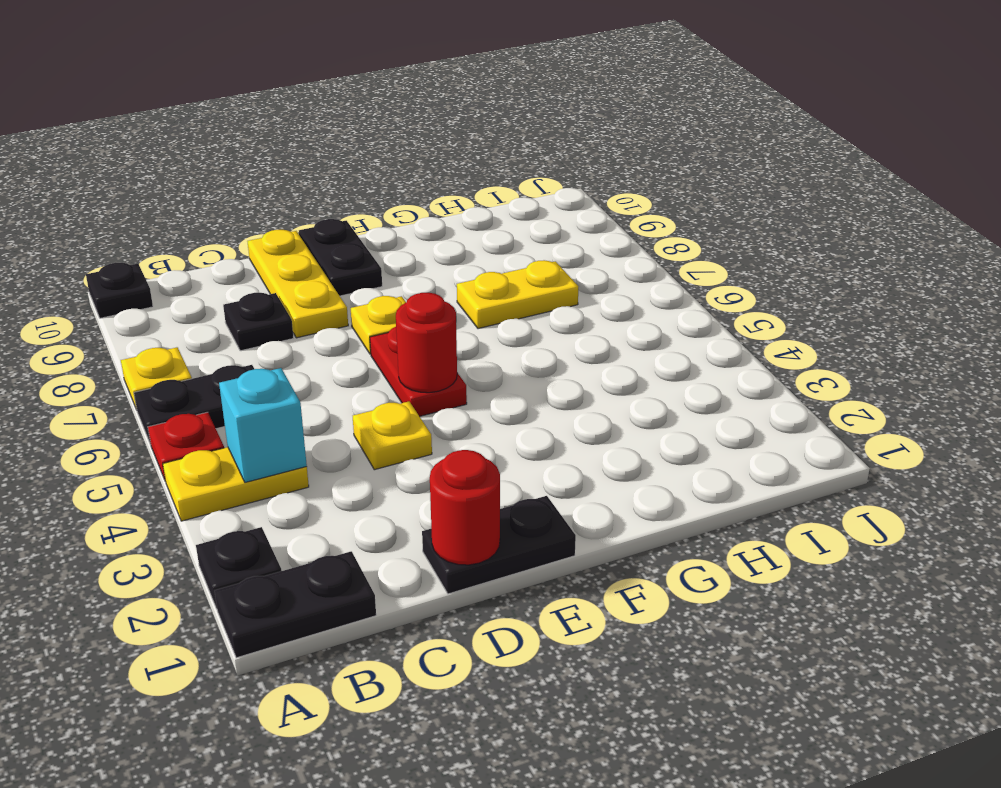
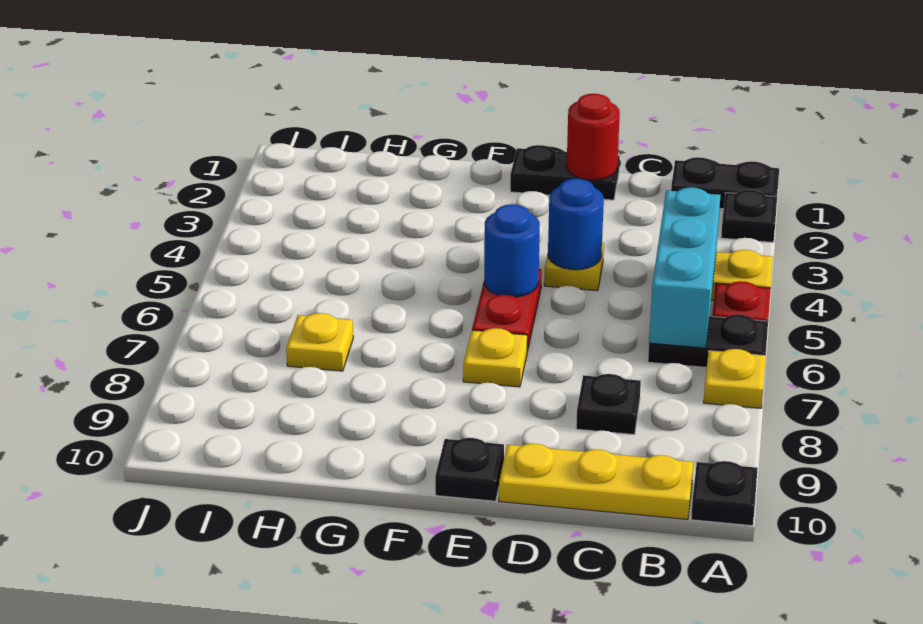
cyan 1x1 brick [219,368,307,483] -> cyan 1x3 brick [649,187,721,348]
none -> blue 1x1 round brick [548,179,604,270]
yellow 1x3 plate [248,230,348,338] -> yellow 1x3 plate turned to [499,444,694,520]
red 1x1 round brick [396,293,457,393] -> blue 1x1 round brick [484,204,540,297]
black 1x2 plate [299,219,382,296] -> black 1x1 plate [435,438,504,501]
yellow 1x2 plate [457,260,579,329] -> yellow 1x1 plate [286,313,353,371]

